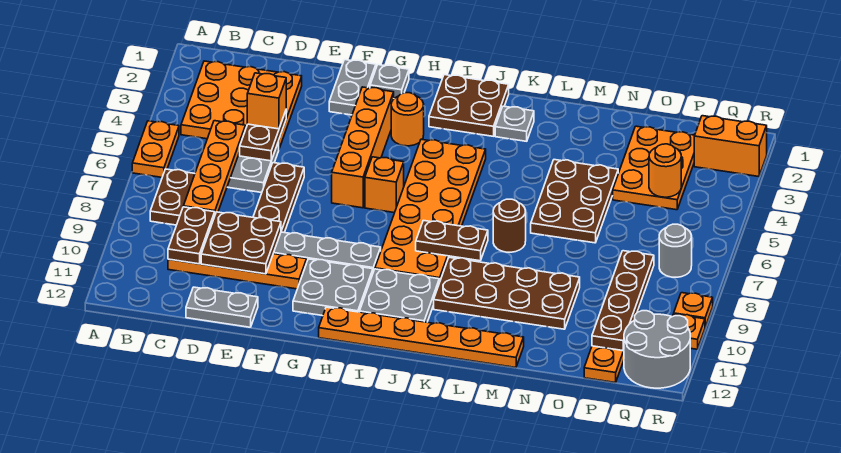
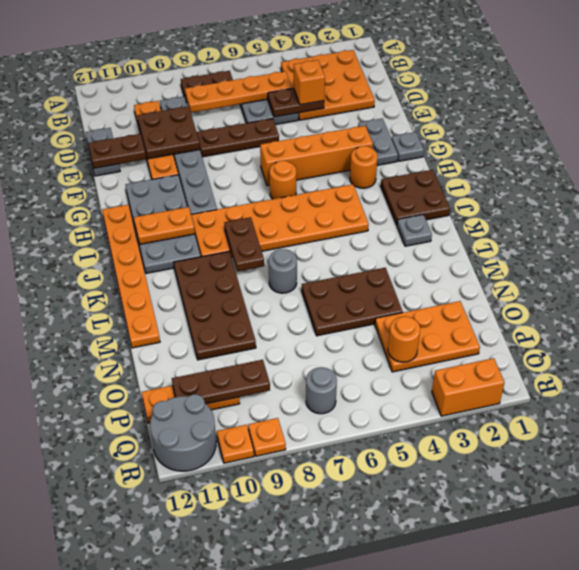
orange 1x2 plate [132,121,179,177] -> orange 1x2 plate moved to [134,207,195,245]
brown 1x2 plate [168,207,215,264] -> brown 1x2 plate moved to [88,134,146,169]
grey 1x2 plate [329,60,376,115] -> grey 1x2 plate turned to [358,118,398,165]
orange 1x1 brick [365,157,404,213] -> orange 1x1 round brick [270,161,296,199]
brown 1x1 round brick [493,199,526,252] -> grey 1x1 round brick [269,249,297,293]
brown 1x4 plate [592,251,654,351] -> brown 1x3 plate [172,360,270,404]
orange 1x2 brick [694,116,767,177] -> orange 1x2 brick turned to [432,358,504,416]

